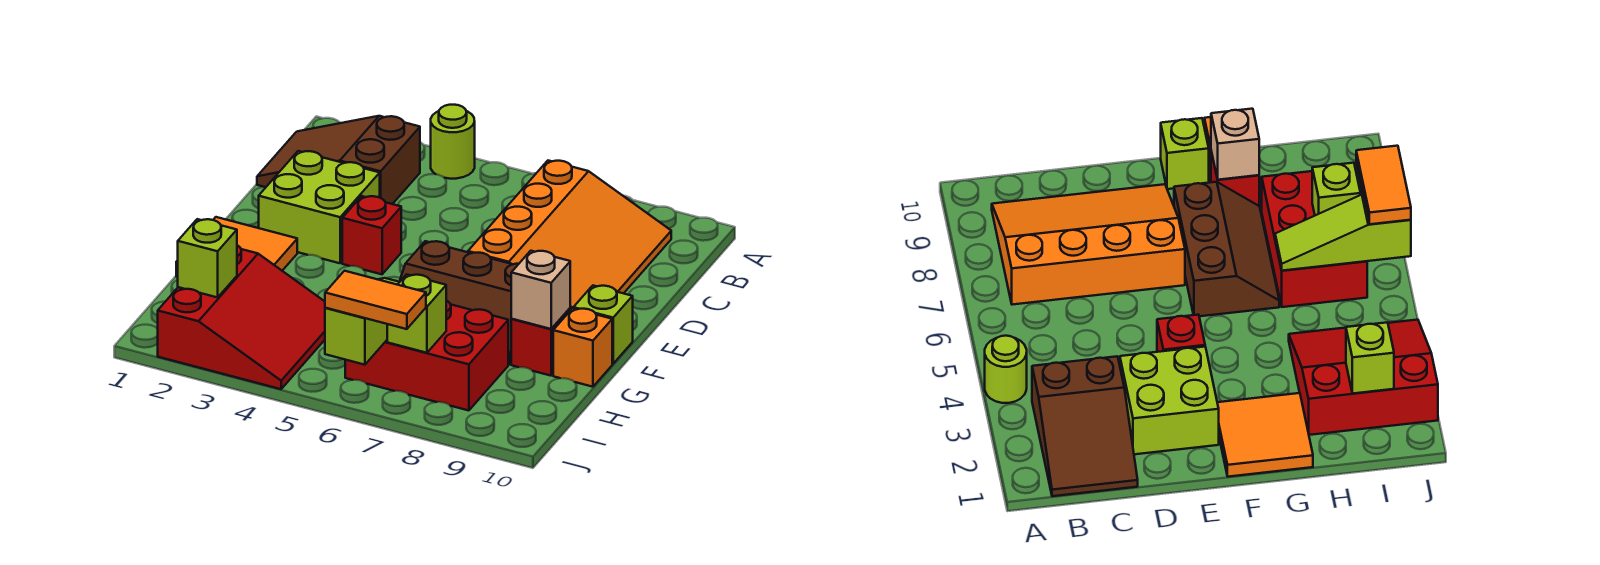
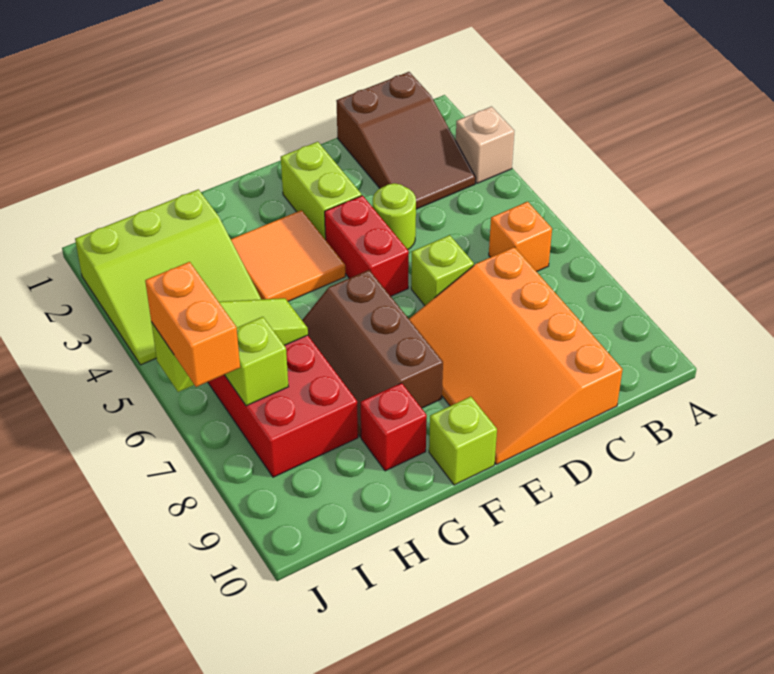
lime 1x1 round brick [431,105,475,179] -> lime 1x1 round brick moved to [373,183,416,249]
brown 2x3 slope [257,116,420,204] -> brown 2x3 slope turned to [336,72,476,209]
orange 3x4 slope [468,161,671,310] -> orange 3x4 slope turned to [409,247,623,465]
lime 2x2 brick [259,151,380,263] -> lime 1x2 brick [281,142,362,240]
red 1x1 brick [342,196,401,274] -> red 1x2 brick [325,196,409,296]
orange 2x2 tile [176,217,297,277] -> orange 2x2 tile moved to [231,210,345,301]
tan 1x1 brick [511,251,570,329] -> tan 1x1 brick moved to [456,107,514,183]
orange 1x1 brick [553,308,612,387] -> orange 1x1 brick moved to [489,202,552,272]
red 3x3 slope [158,245,325,389] -> lime 3x3 slope [75,189,261,365]
lime 1x1 brick [178,219,237,297] -> lime 1x1 brick moved to [411,235,474,306]
orange 1x2 tile [325,271,426,329] -> orange 1x2 brick [145,262,240,387]

